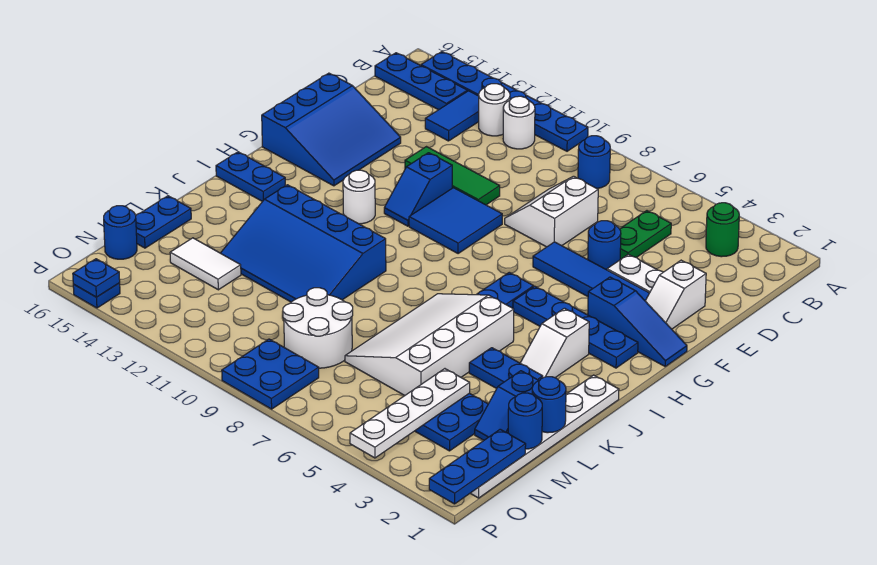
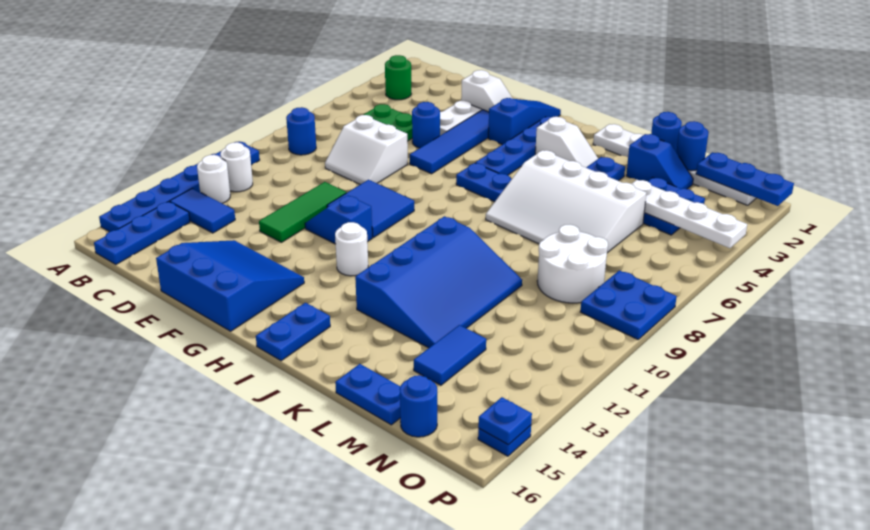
blue 1x2 slope [384,153,452,226] -> blue 1x2 slope turned to [305,195,372,244]
white 1x2 tile [170,238,241,290] -> blue 1x2 tile [414,325,486,385]

